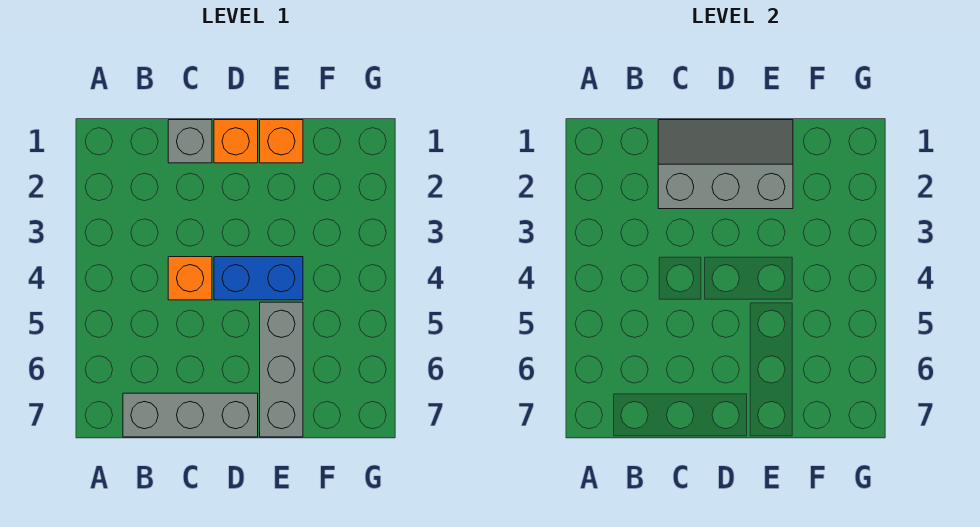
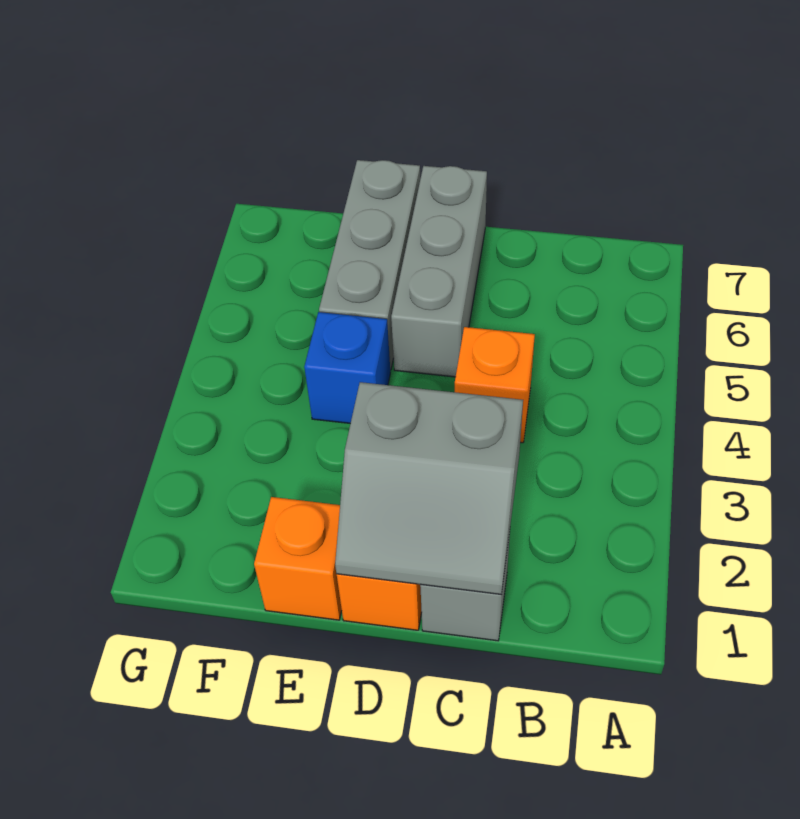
grey 1x3 brick [123,393,258,437] -> grey 1x3 brick turned to [391,166,487,377]
grey 2x3 slope [658,120,793,209] -> grey 2x2 slope [335,382,523,595]
blue 1x2 brick [214,257,303,300] -> blue 1x1 brick [304,312,390,423]

